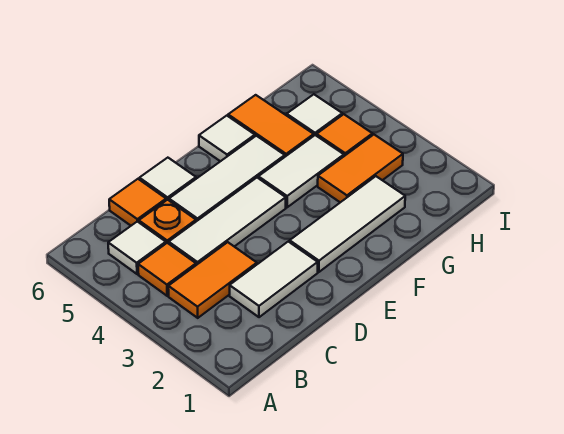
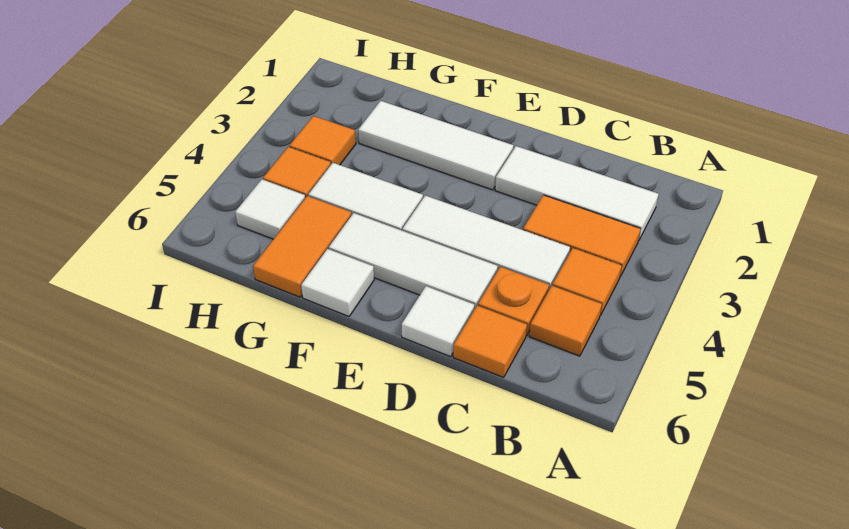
white 1x1 tile [108,221,166,274] -> orange 1x1 tile [529,286,602,356]
white 1x2 tile [230,242,318,317] -> white 1x3 tile [495,146,658,239]
orange 1x2 tile [318,135,403,202] -> orange 1x1 tile [289,116,356,165]

